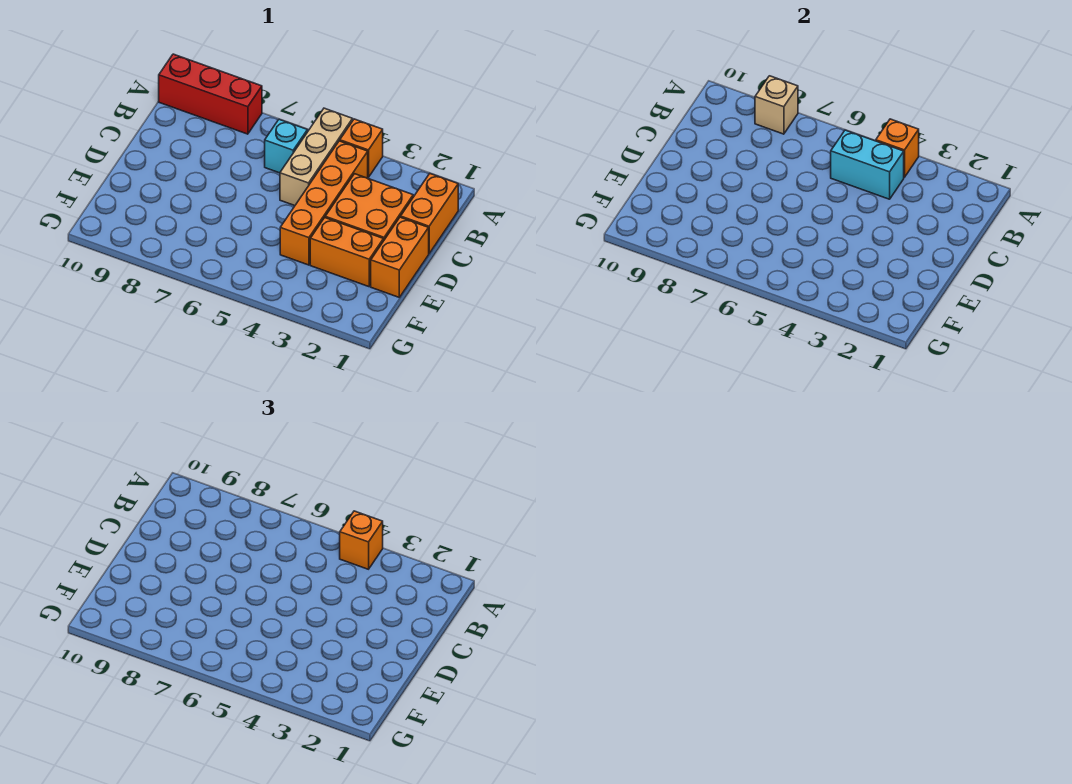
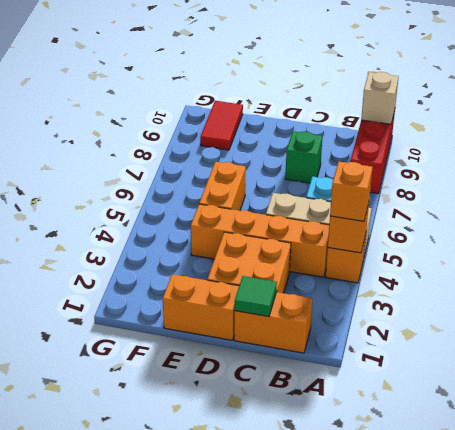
tan 1x1 brick [755,76,798,134] -> tan 1x1 brick moved to [361,72,399,124]
cyan 1x2 brick [831,130,904,199] -> none
none -> green 1x1 tile [234,276,277,317]
none -> green 1x1 brick [285,131,323,183]
orange 1x2 brick [310,218,383,287] -> orange 1x2 brick moved to [199,162,246,211]
none -> red 1x2 tile [200,101,243,150]

